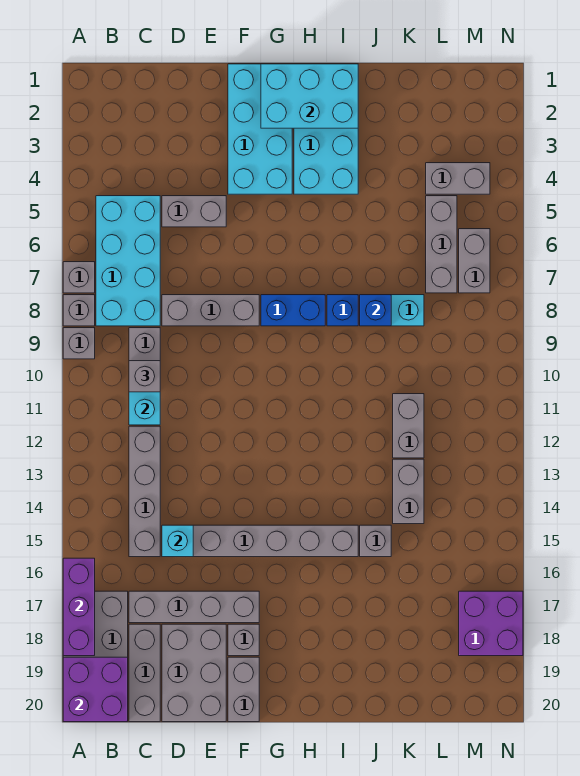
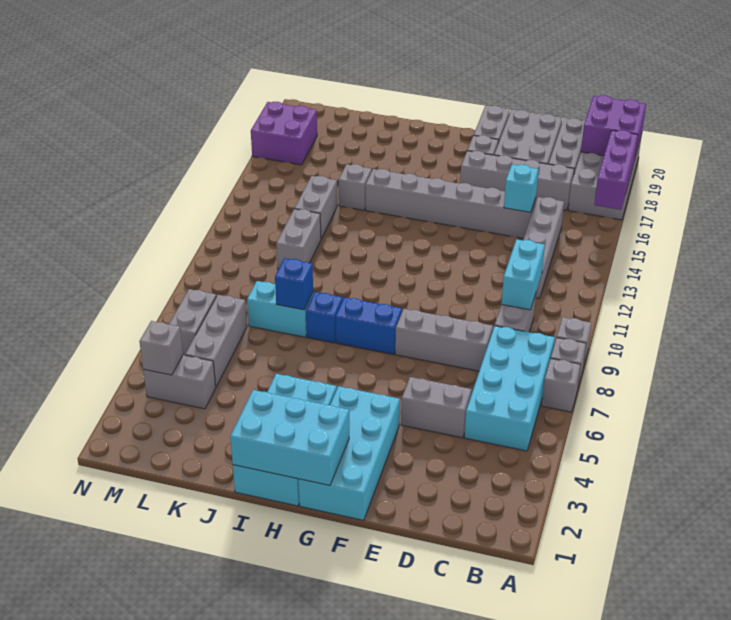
grey 1x1 brick [129,361,160,392] -> grey 1x1 brick moved to [139,321,183,375]

